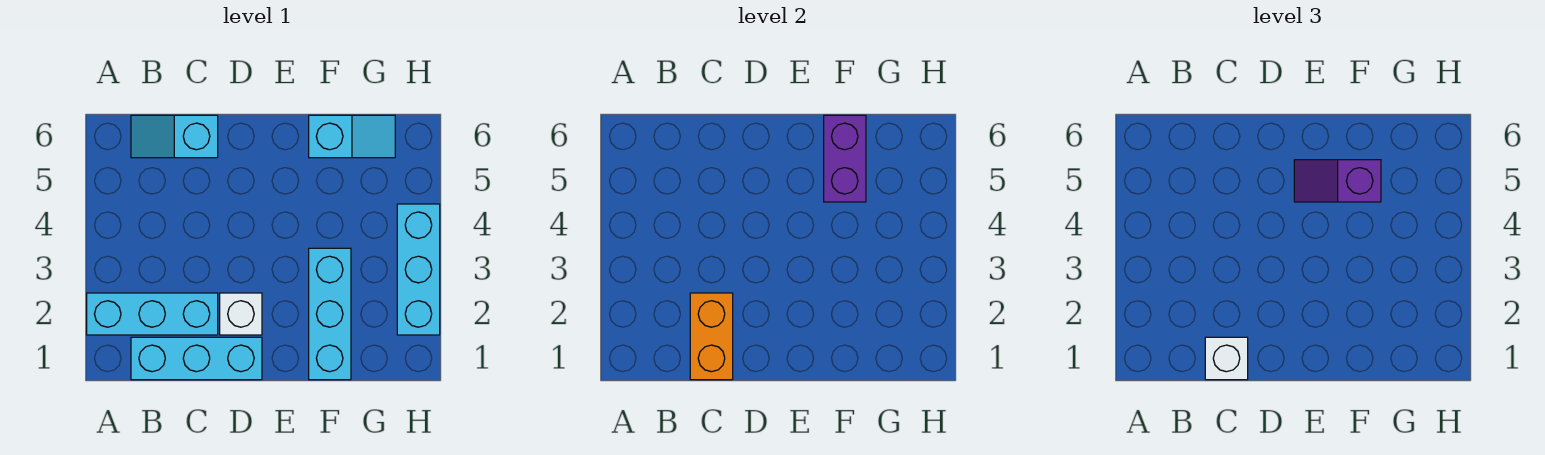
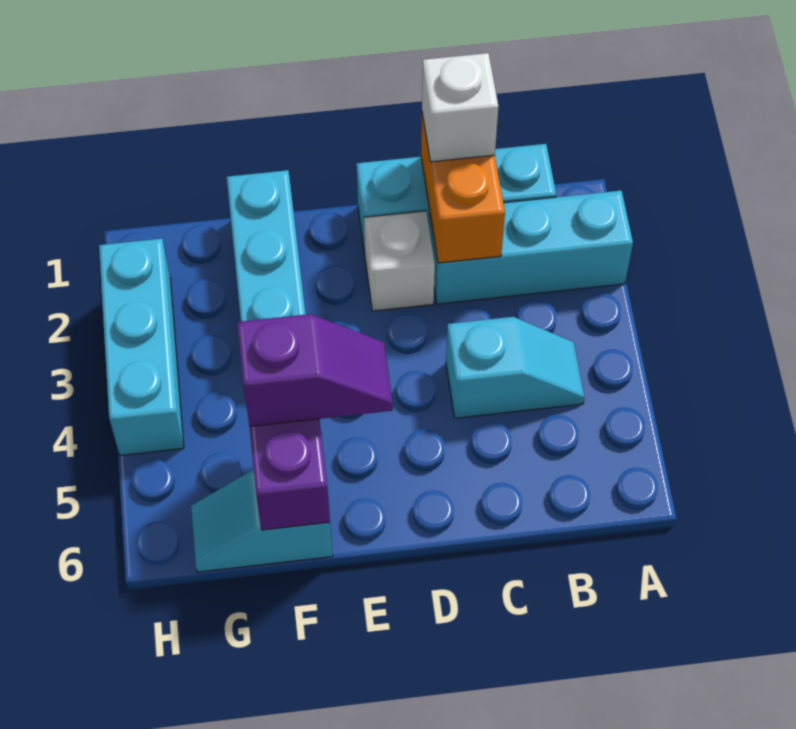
cyan 1x2 slope [131,115,218,158] -> cyan 1x2 slope moved to [446,317,585,418]

